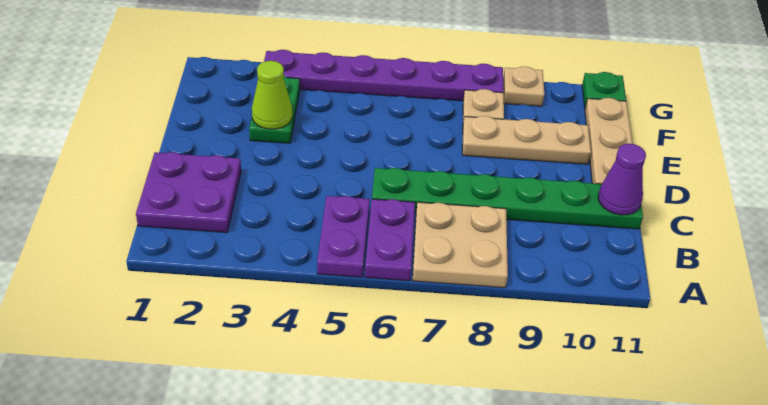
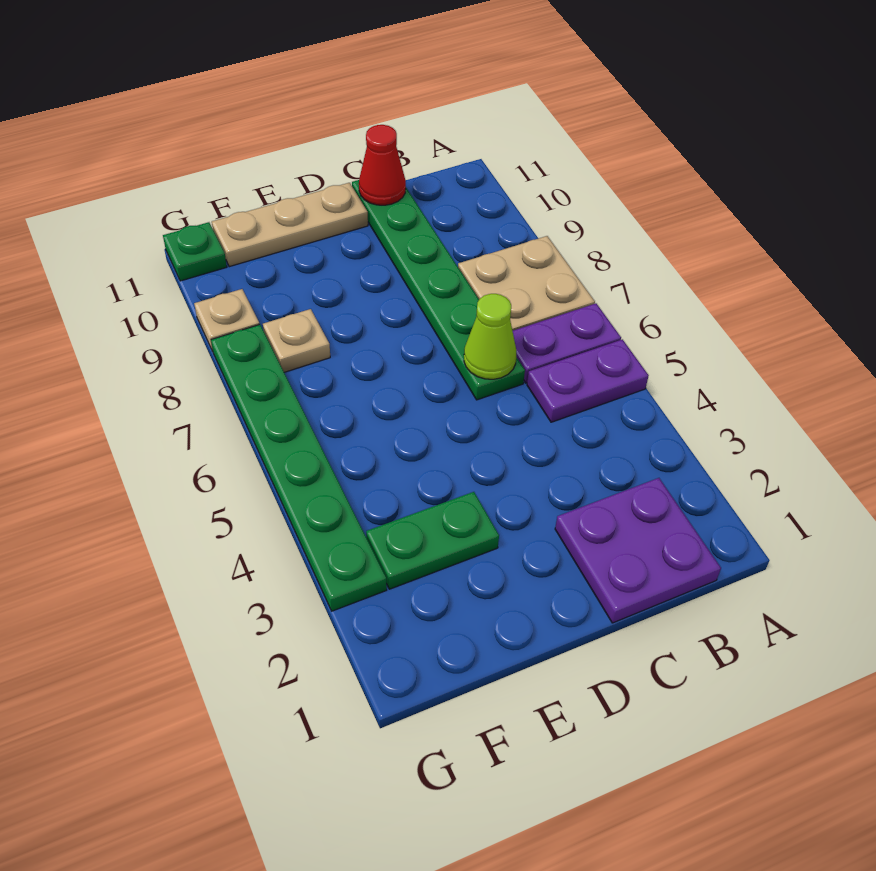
purple 1x1 cone [598,144,646,215] -> red 1x1 cone [359,125,406,205]
lime 1x1 cone [252,61,292,129] -> lime 1x1 cone moved to [464,294,516,379]
tan 1x3 plate [462,116,591,164] -> none
purple 1x6 plate [264,50,504,101] -> green 1x6 plate [211,325,387,611]

